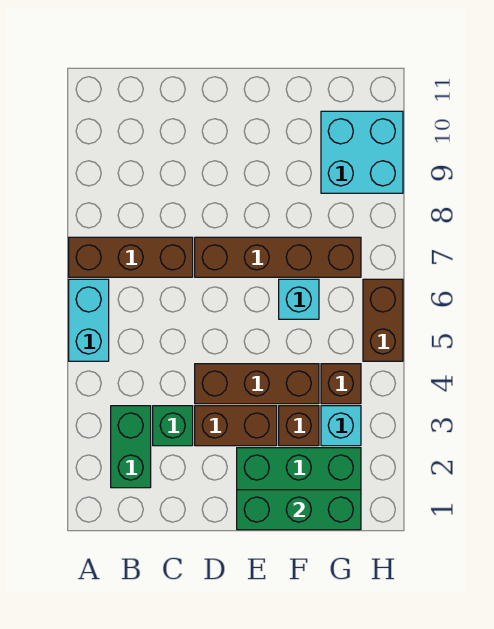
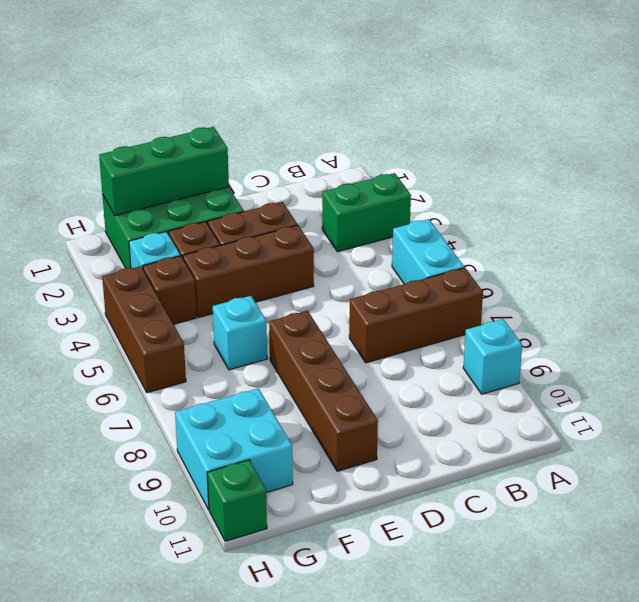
none -> cyan 1x1 brick [463,319,522,394]
green 1x2 brick [111,406,151,488] -> green 1x2 brick turned to [322,173,411,252]
green 1x1 brick [153,406,193,446] -> green 1x1 brick moved to [207,460,267,541]
brown 1x4 brick [195,237,361,277] -> brown 1x4 brick turned to [269,311,378,471]
brown 1x2 brick [363,279,403,361] -> brown 1x3 brick [102,266,186,393]

